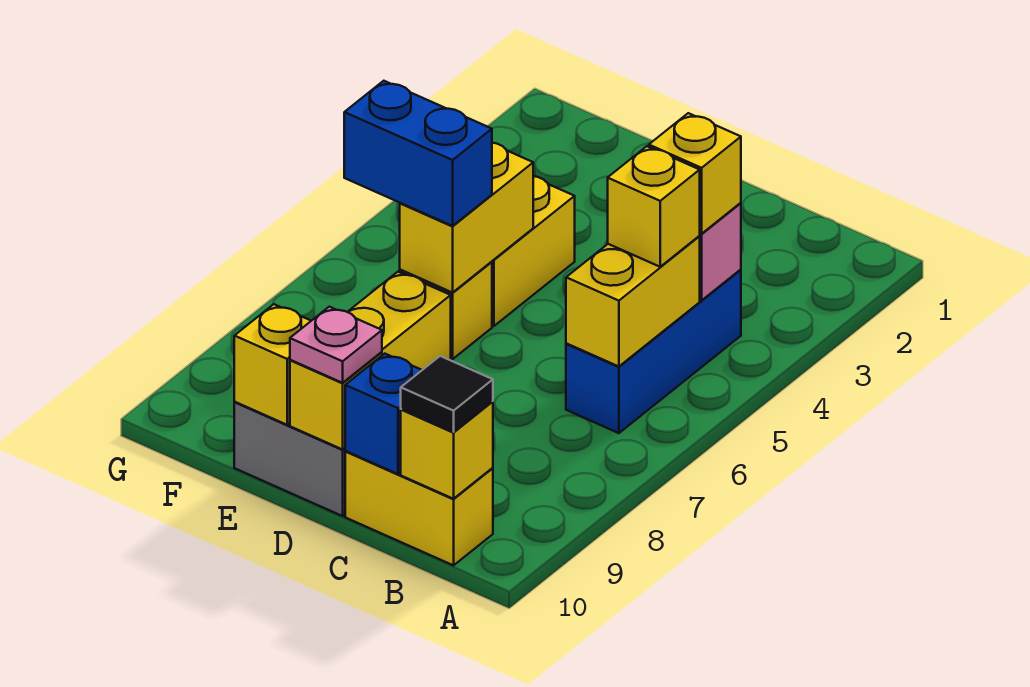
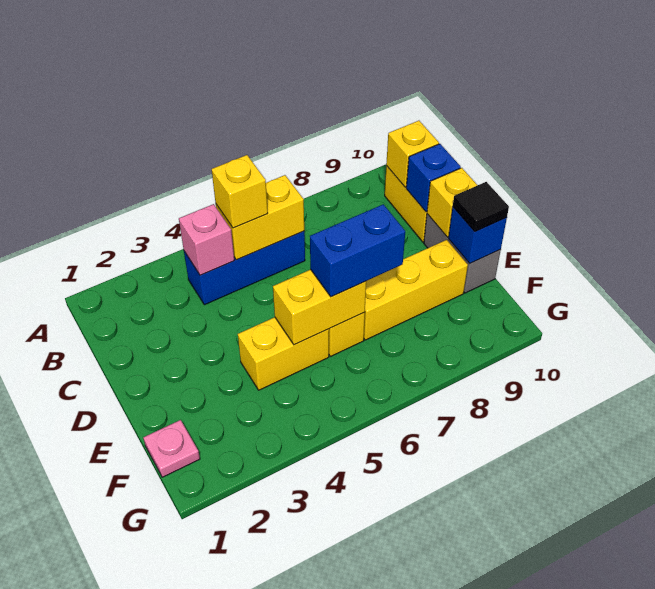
yellow 1x1 brick [649,113,741,234] -> none
black 1x1 tile [401,356,493,432] -> black 1x1 tile moved to [453,182,509,232]
pink 1x1 plate [290,307,382,383] -> pink 1x1 plate moved to [143,420,200,477]
blue 1x2 brick [344,81,492,226] -> blue 1x2 brick turned to [310,204,405,297]
yellow 1x1 brick [234,304,311,425] -> blue 1x1 brick [448,208,507,263]

